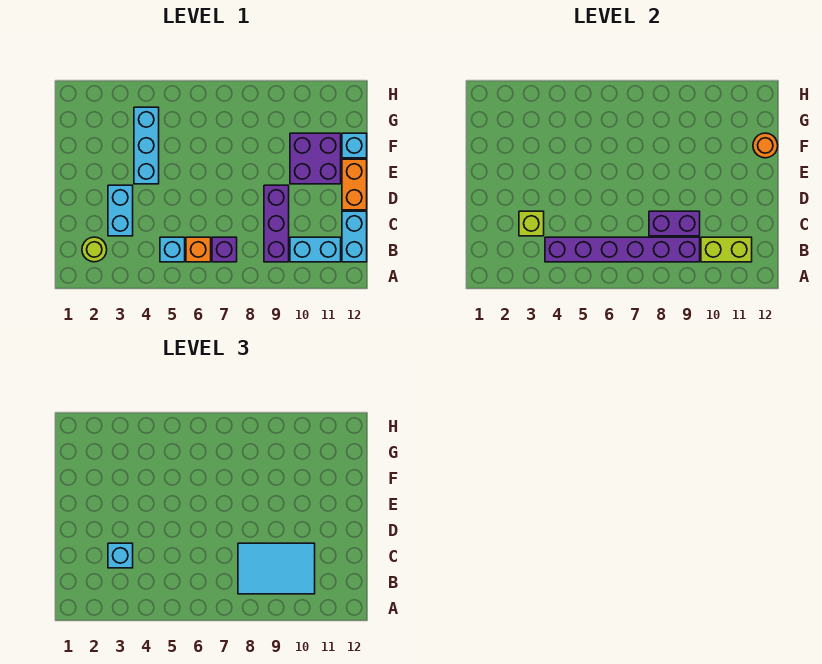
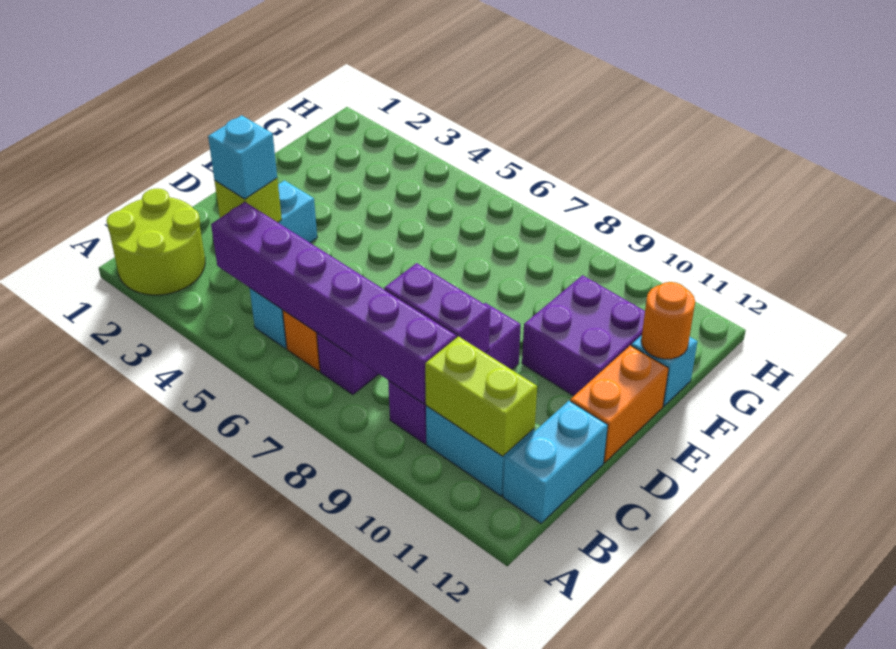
lime 1x1 round brick [82,237,107,262] -> lime 2x2 round brick [107,188,205,295]
cyan 2x3 tile [238,543,315,594] -> none
cyan 1x3 brick [134,107,159,184] -> none

